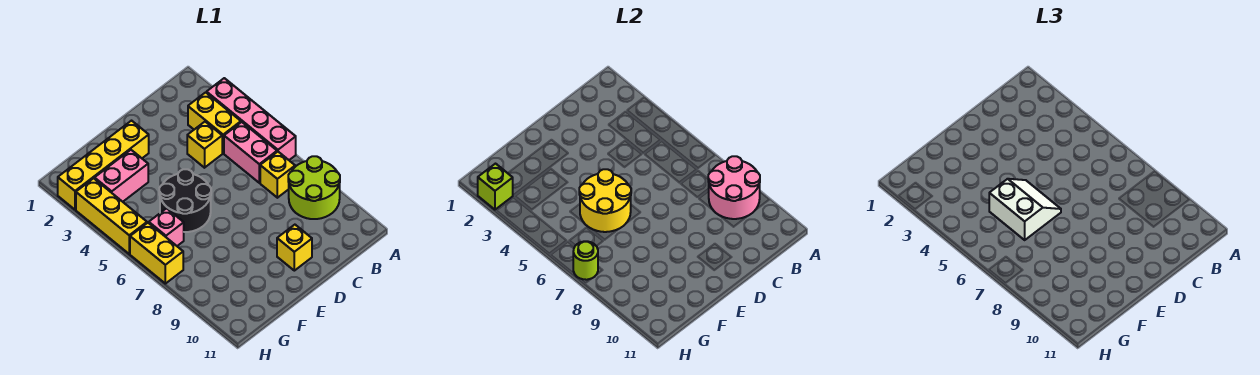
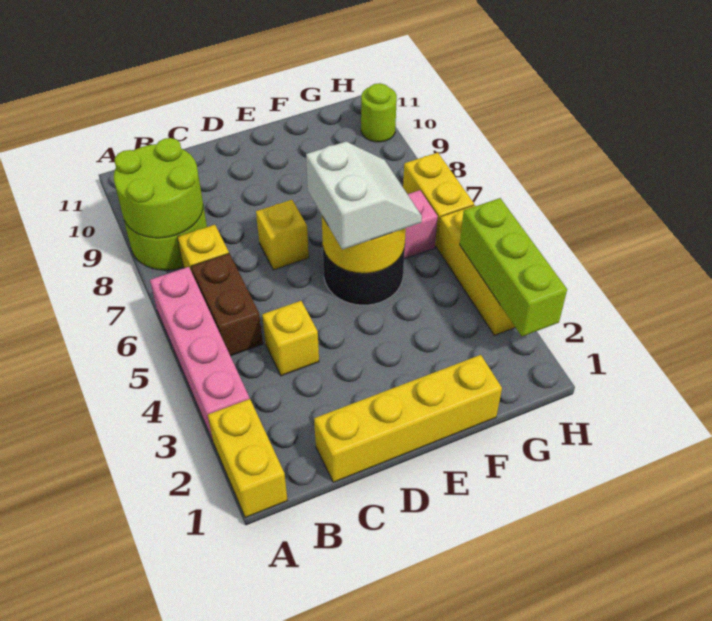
pink 2x2 round brick [708,156,760,219] -> lime 2x2 round brick [114,138,203,238]
yellow 1x2 brick [188,92,241,153] -> yellow 1x2 brick moved to [208,399,288,518]
pink 1x2 brick [224,122,277,183] -> brown 1x2 brick [191,254,263,356]
yellow 1x1 brick [277,225,312,271] -> yellow 1x1 brick moved to [256,200,309,270]
yellow 1x4 brick [58,121,149,210] -> yellow 1x4 brick moved to [314,355,502,482]
white 2x2 slope [989,179,1061,240] -> white 2x2 slope turned to [306,142,422,250]
pink 1x2 brick [95,150,148,202] -> none
lime 1x1 brick [478,164,513,210] -> lime 1x3 brick [460,198,567,337]
lime 1x1 round brick [573,241,598,280] -> lime 1x1 round brick moved to [361,83,397,142]

